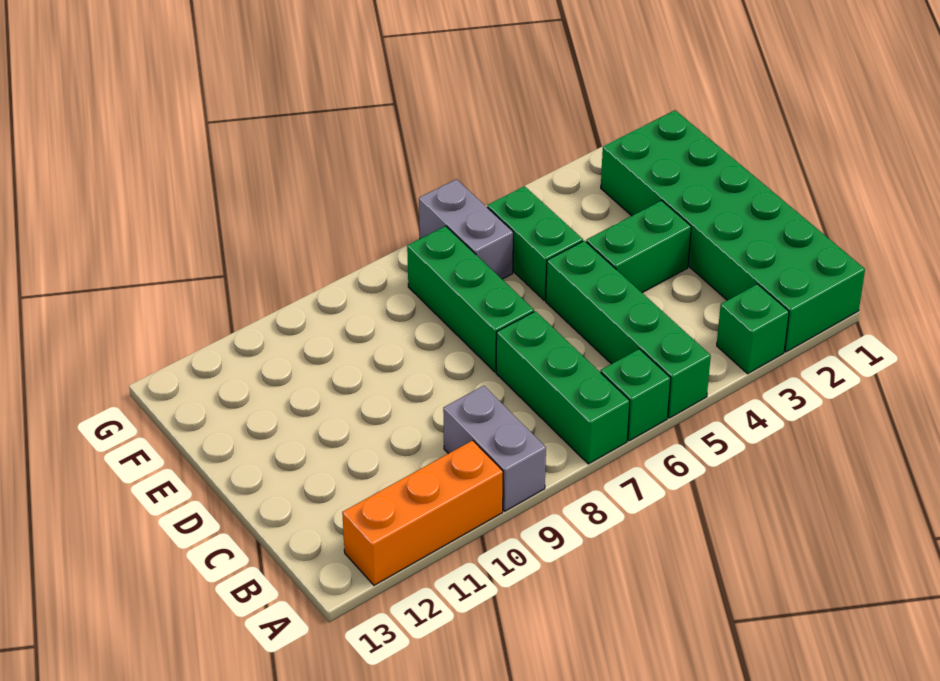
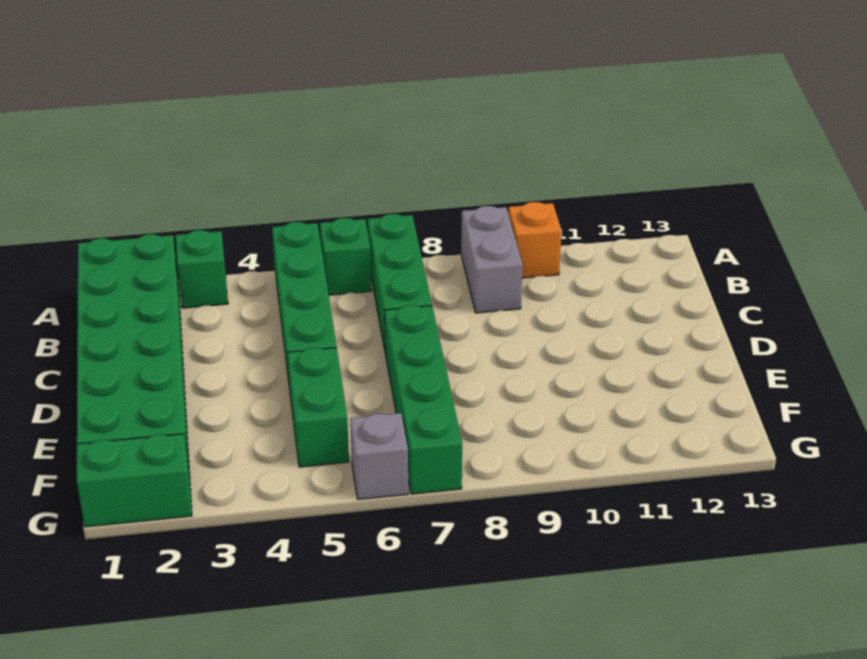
orange 1x3 brick [342,440,503,585] -> orange 1x1 brick [508,202,562,278]
green 1x2 brick [586,201,691,293] -> green 1x2 brick moved to [77,434,192,527]
green 1x3 brick [407,226,534,372] -> green 1x4 brick [385,305,462,494]
grey 1x2 brick [419,179,513,279] -> grey 1x1 brick [350,413,408,500]

